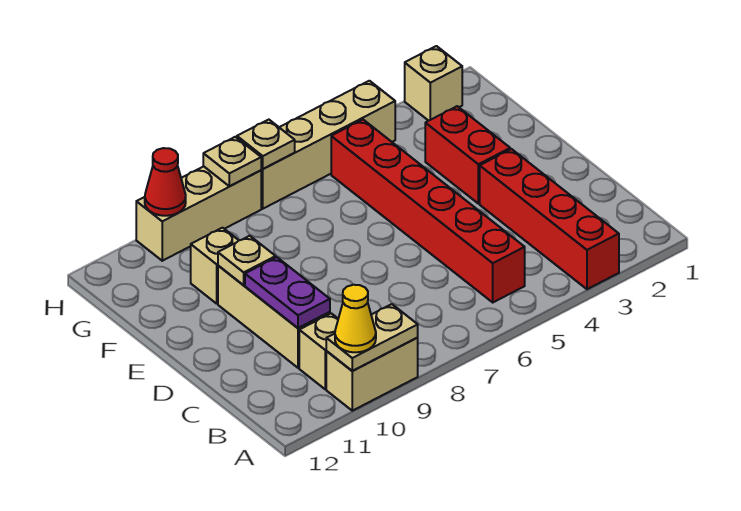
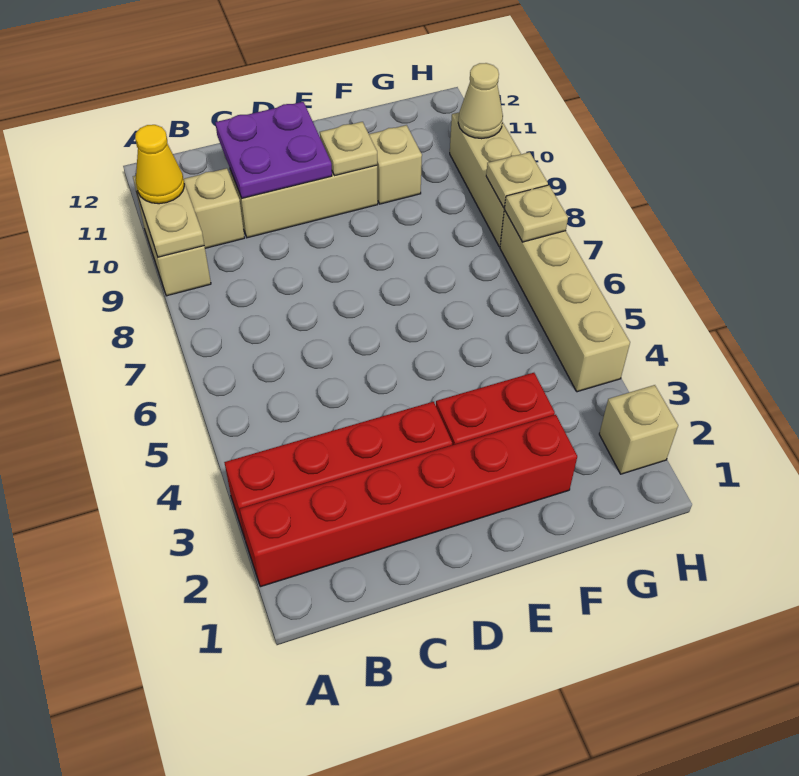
red 1x6 brick [331,120,525,302] -> red 1x6 brick moved to [240,415,577,587]
purple 1x2 plate [245,257,330,328] -> purple 2x2 plate [215,102,332,198]
red 1x1 cone [145,148,186,216] -> tan 1x1 cone [458,63,503,139]

